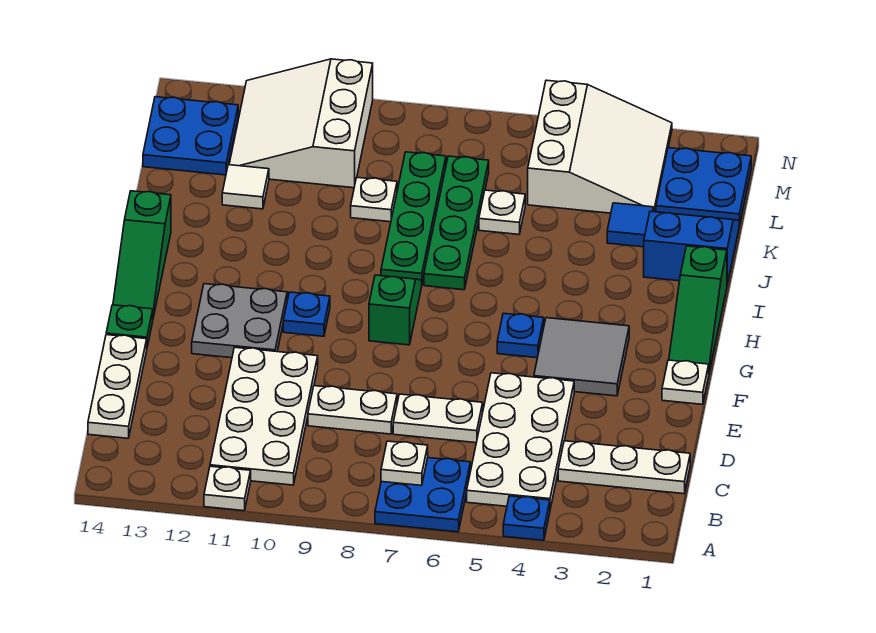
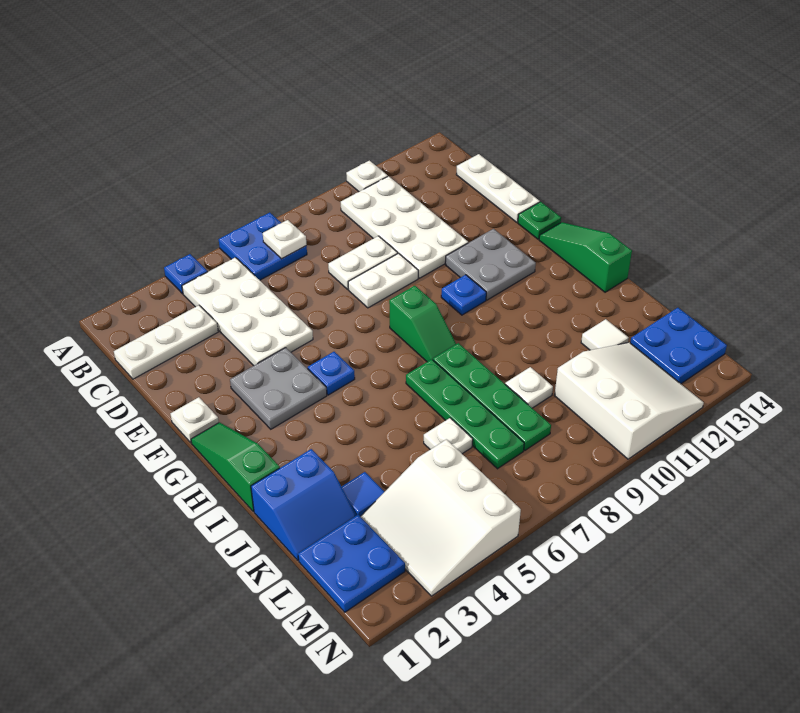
white 1x2 plate [393,394,483,443] -> white 1x2 plate moved to [348,253,418,308]
grey 2x2 tile [534,318,629,396] -> grey 2x2 plate [230,348,327,429]

